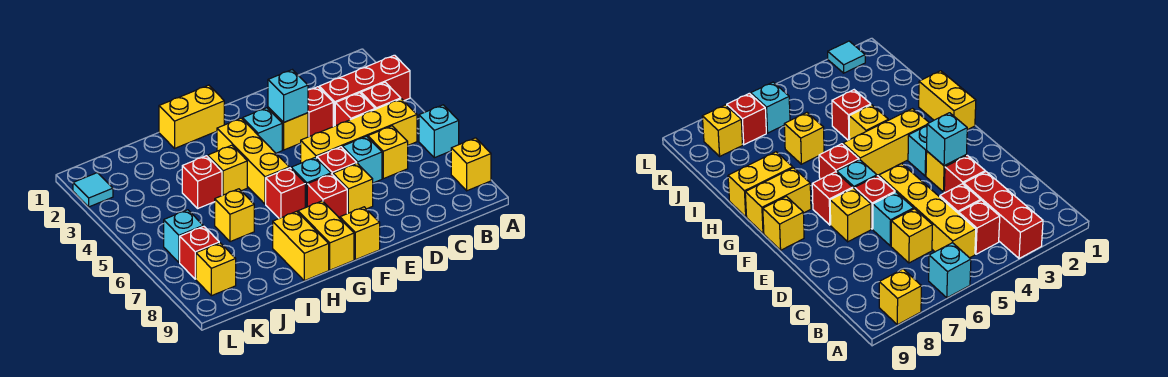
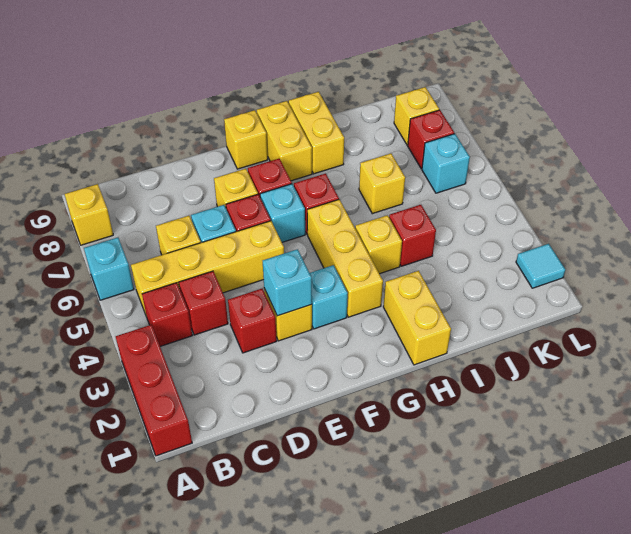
red 1x3 brick [319,55,410,127] -> red 1x3 brick turned to [116,325,192,456]
yellow 1x2 brick [159,85,224,148] -> yellow 1x2 brick turned to [383,271,451,365]

